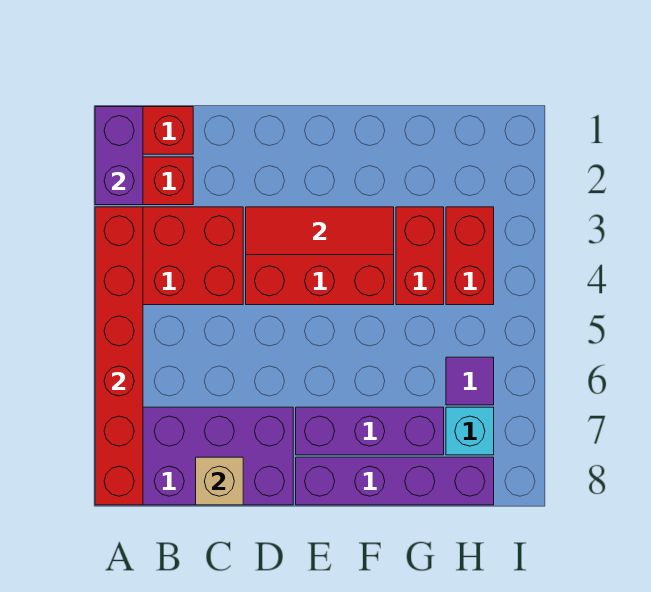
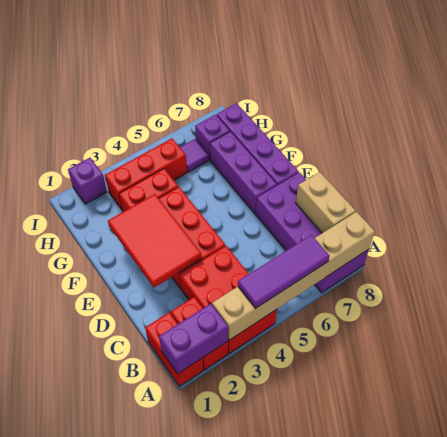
red 1x6 brick [95,207,143,505] -> tan 1x6 brick [212,212,375,340]
none -> purple 1x3 tile [238,235,330,309]
tan 1x1 brick [196,457,243,505] -> tan 1x2 brick [296,172,356,233]
red 1x3 tile [246,207,394,255] -> red 2x3 tile [108,194,202,287]
red 1x2 brick [446,207,494,305] -> red 1x3 brick [105,139,187,209]
cyan 1x1 brick [446,407,494,455] -> purple 1x1 brick [195,115,230,160]
none -> purple 1x1 brick [68,158,107,204]

